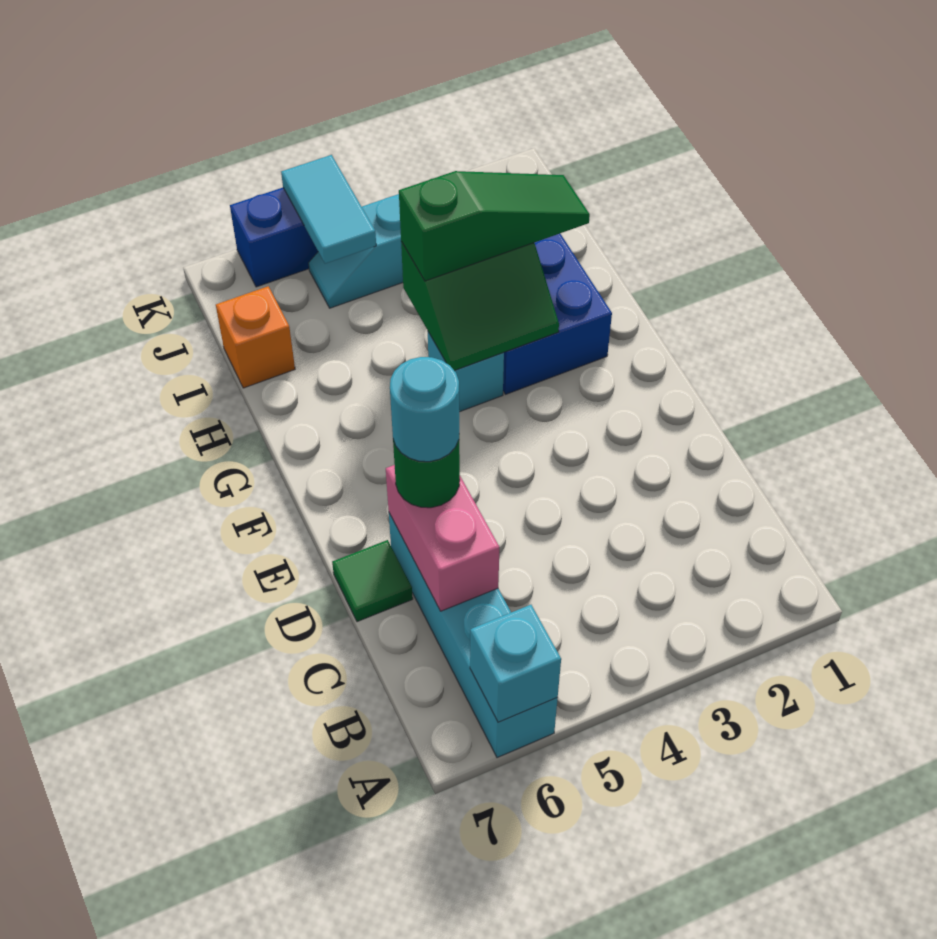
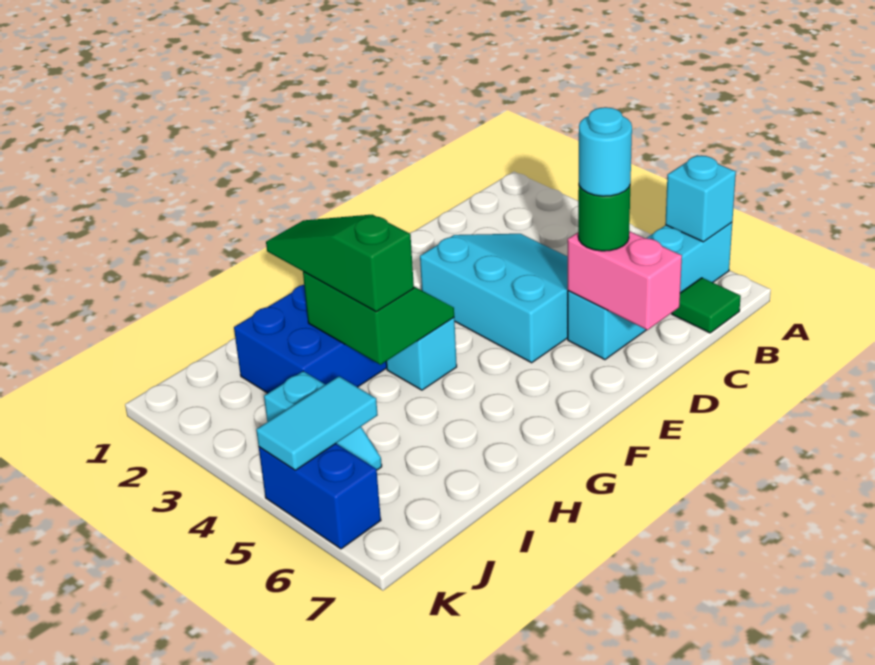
none -> cyan 3x3 slope [420,234,568,363]
pink 1x2 brick [386,465,499,611] -> pink 1x2 brick turned to [568,231,682,330]
green 1x1 tile [332,540,413,622] -> green 1x1 tile moved to [672,278,741,333]
orange 1x1 brick [216,286,295,388] -> none

